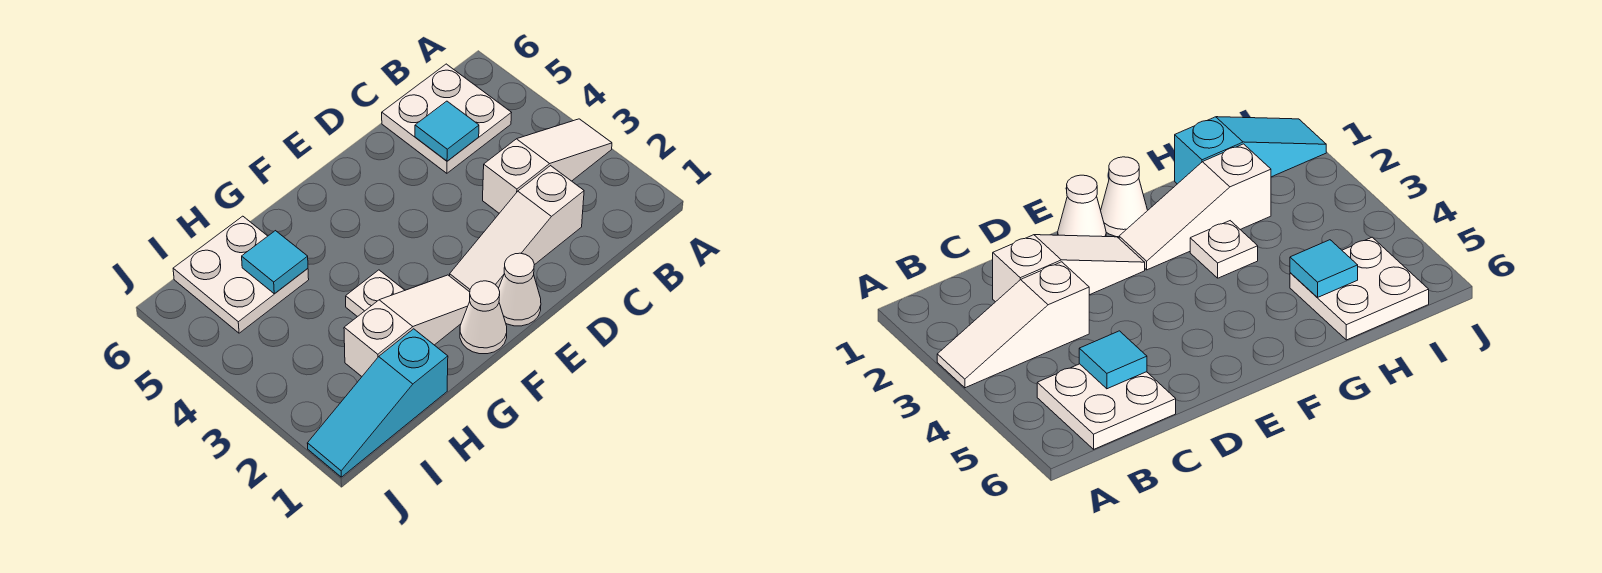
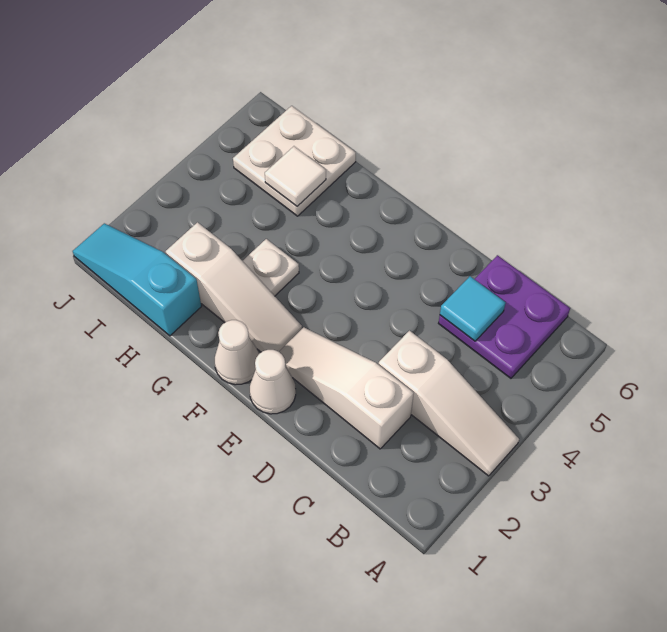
white 2x2 plate [382,64,511,173] -> purple 2x2 plate [438,255,570,378]
cyan 1x1 tile [242,231,308,294] -> white 1x1 tile [265,146,326,206]

